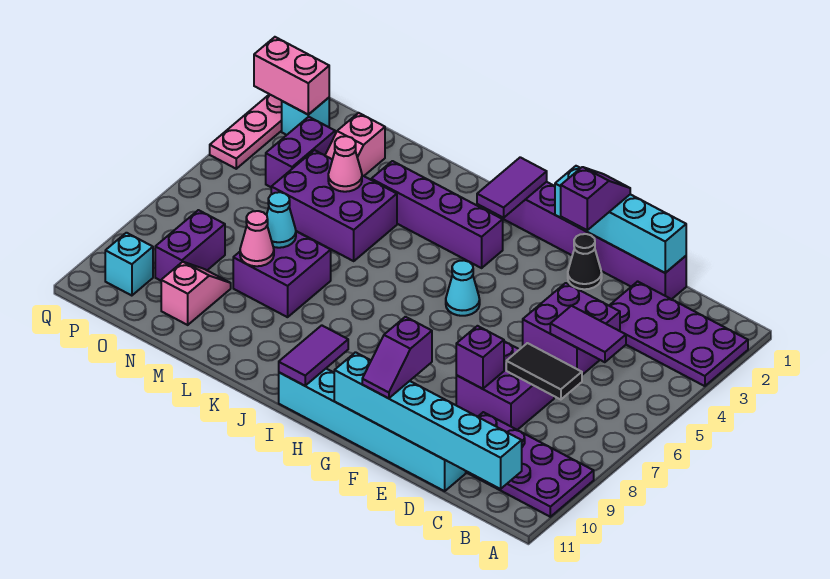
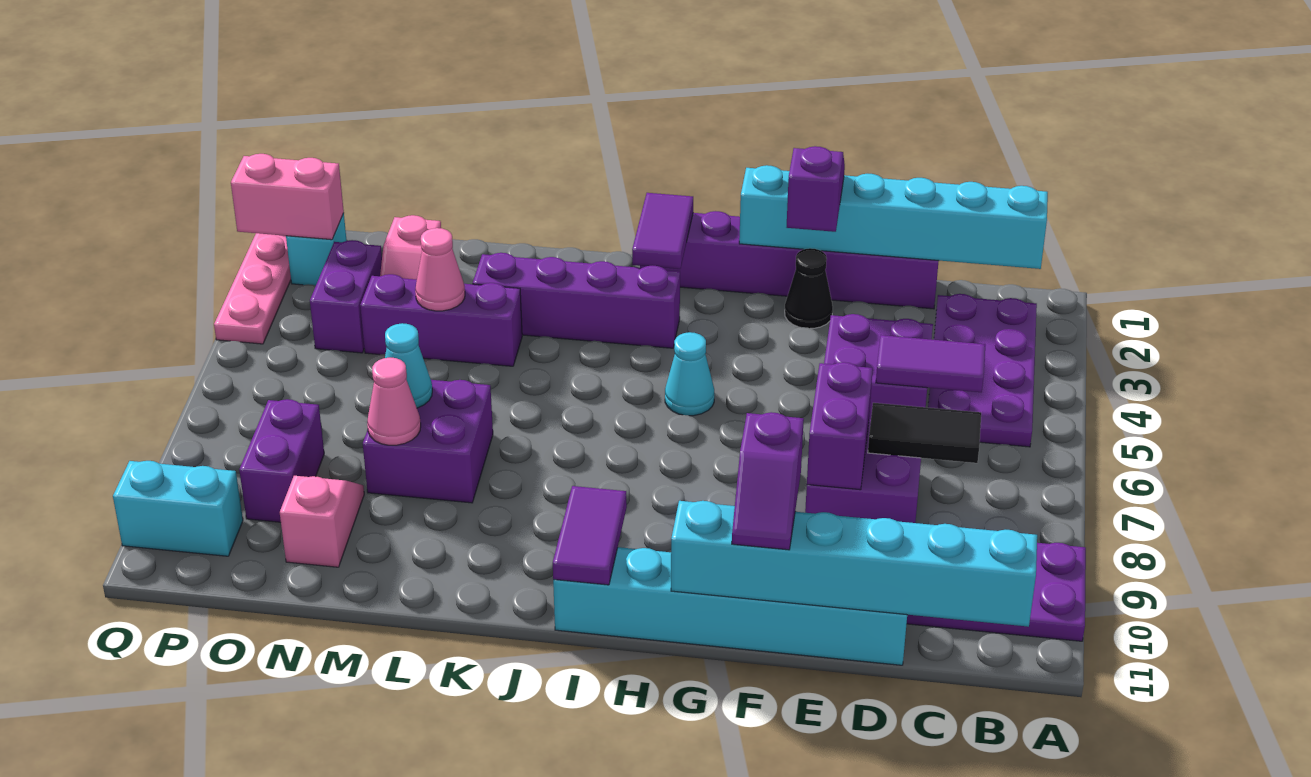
purple 2x4 plate [609,281,748,386] -> purple 2x4 plate turned to [928,294,1037,447]
cyan 1x4 brick [555,166,686,273] -> cyan 1x6 brick [739,165,1048,269]
purple 1x1 brick [456,326,504,389] -> purple 1x2 brick [807,362,873,490]
purple 2x3 brick [271,150,397,261] -> purple 1x3 brick [360,274,522,366]
cyan 1x1 brick [105,233,153,296] -> cyan 1x2 brick [113,461,243,556]

